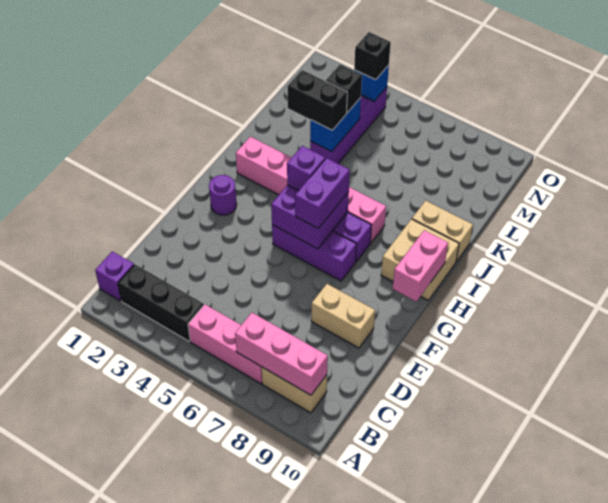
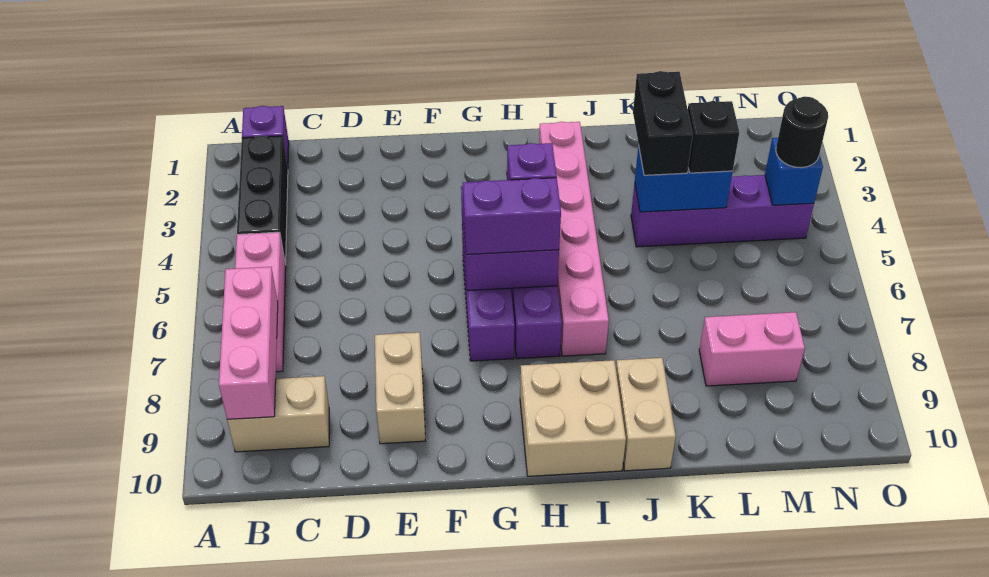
tan 1x2 brick [261,367,327,413] -> tan 1x2 brick turned to [227,376,329,452]
purple 1x1 round brick [209,175,237,215] -> none
pink 1x2 brick [393,230,448,302] -> pink 1x2 brick moved to [699,312,805,386]
black 1x1 brick [354,32,391,80] -> black 1x1 round brick [776,97,828,168]

